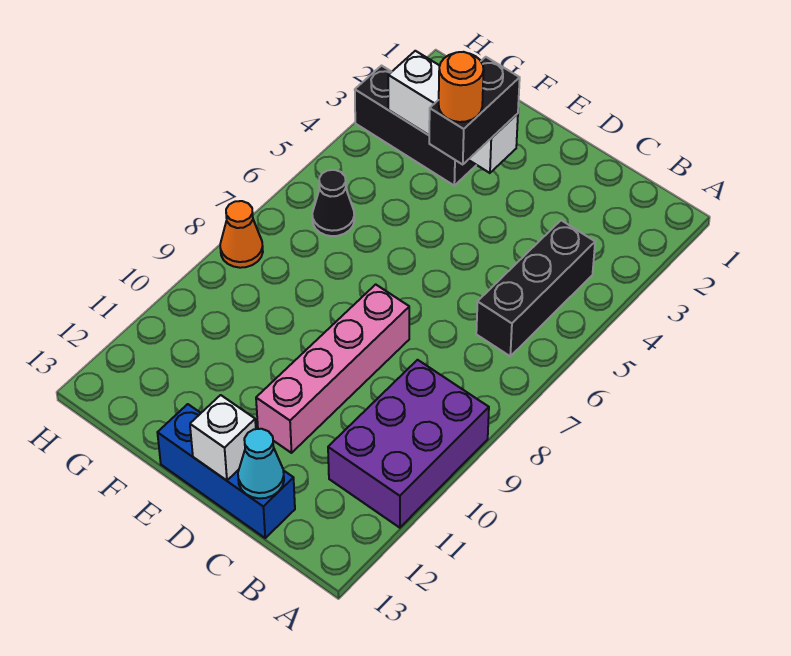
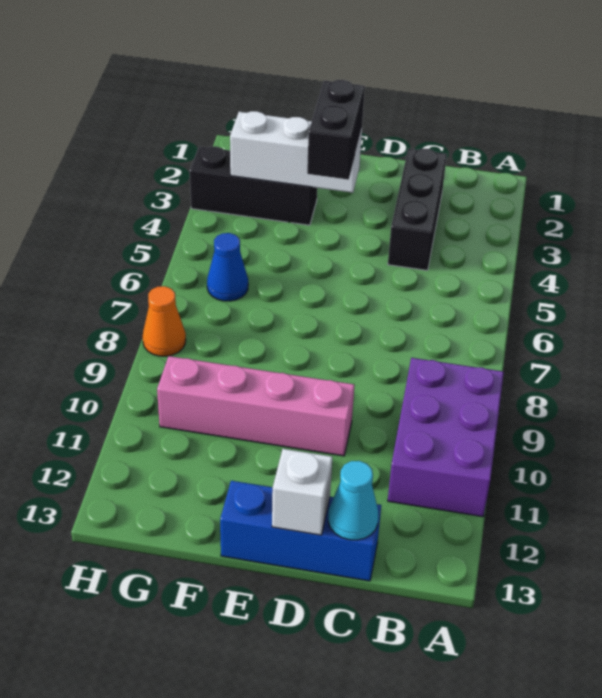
black 1x3 brick [476,220,595,356] -> black 1x3 brick moved to [388,149,447,270]
pink 1x4 brick [256,284,409,453] -> pink 1x4 brick turned to [157,356,354,456]
orange 1x1 round brick [439,52,484,122] -> none
black 1x1 cone [312,170,354,236] -> blue 1x1 cone [207,233,248,301]

